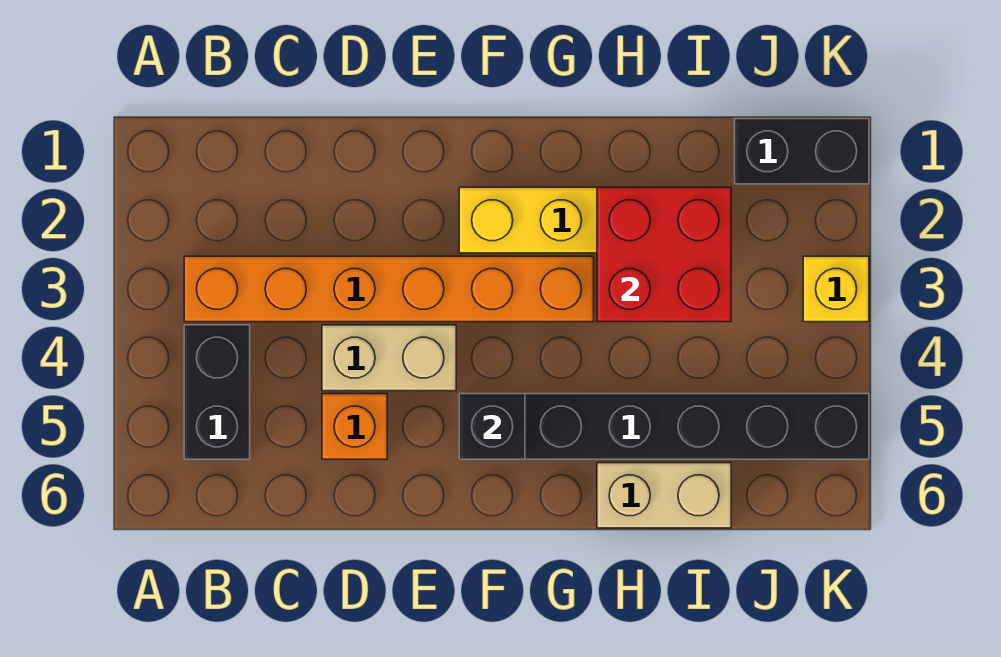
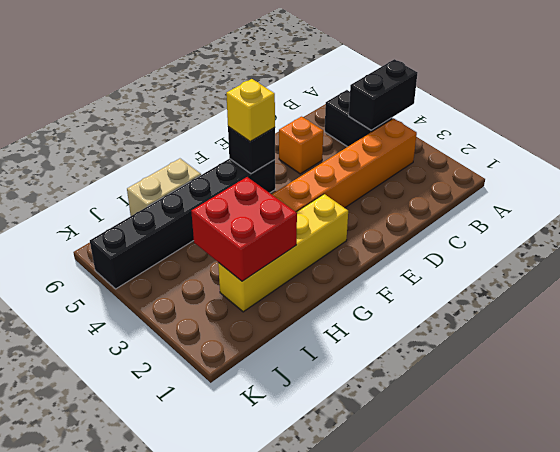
tan 1x2 brick [322,325,456,391] -> none
black 1x2 brick [735,119,869,184] -> black 1x2 brick moved to [349,59,417,130]
yellow 1x1 brick [803,256,869,322] -> yellow 1x1 brick moved to [226,79,275,142]

